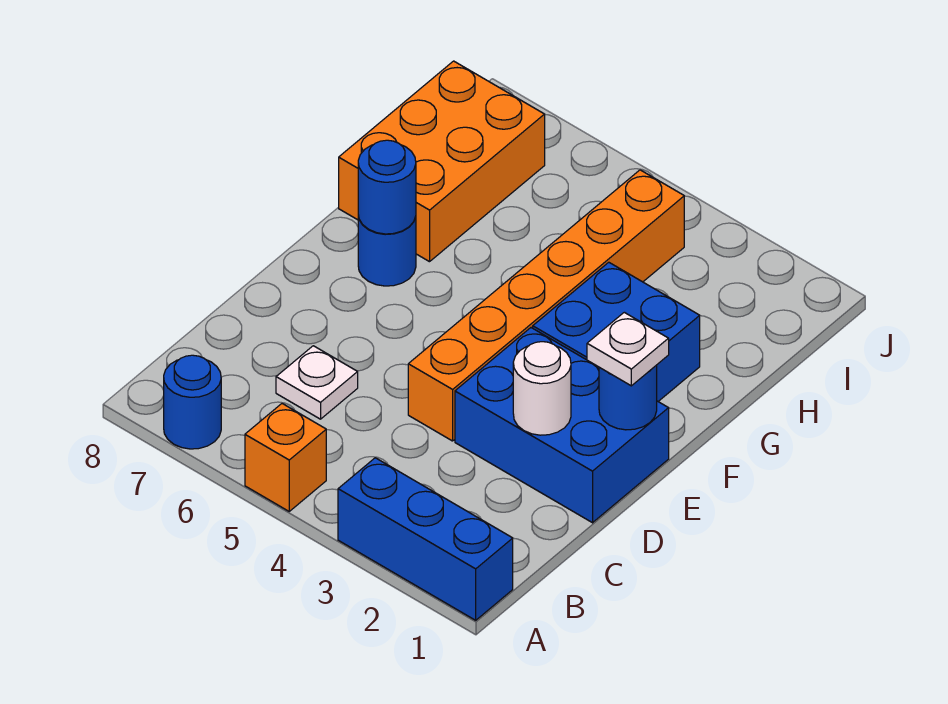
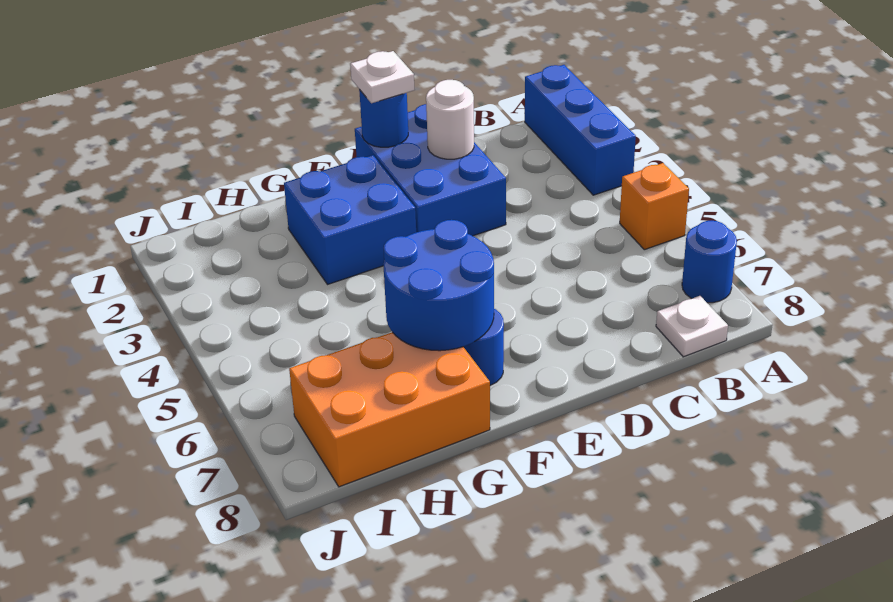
white 1x1 plate [276,346,358,419] -> white 1x1 plate moved to [656,296,728,357]
orange 1x6 brick [408,170,684,441] -> none
blue 1x1 round brick [358,140,416,234] -> blue 2x2 round brick [383,220,494,351]

